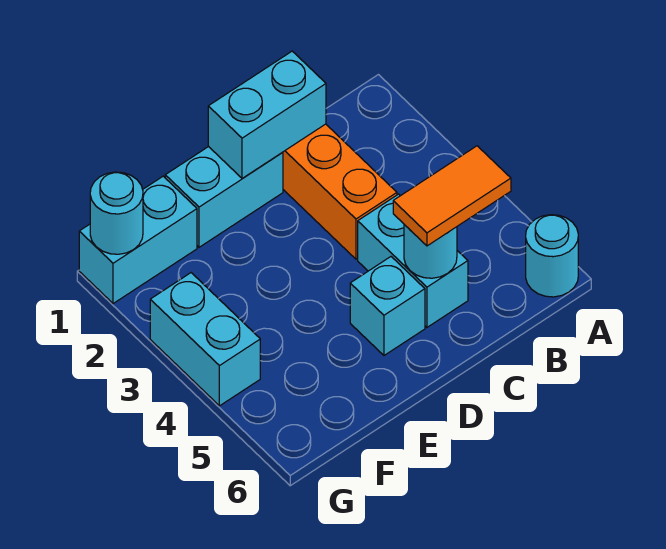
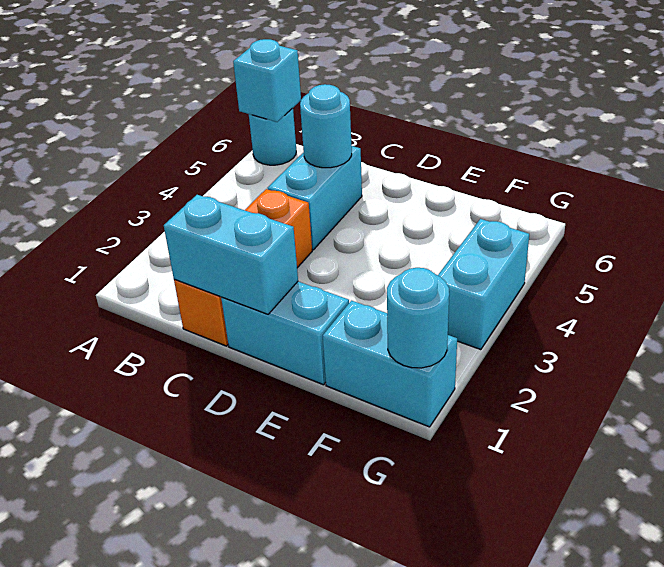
orange 1x2 tile [393,146,511,246] -> none
cyan 1x1 brick [350,257,425,355] -> cyan 1x1 brick moved to [233,39,301,122]

